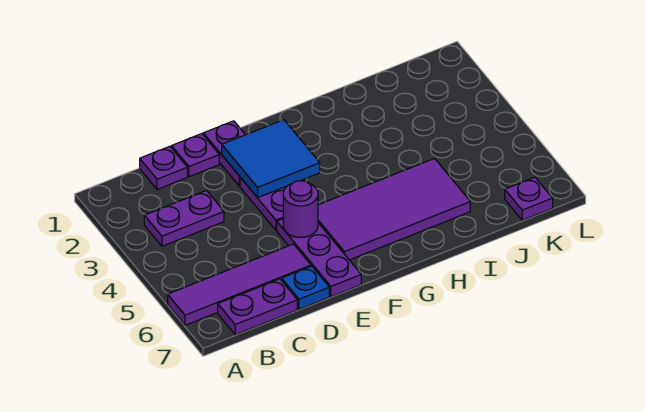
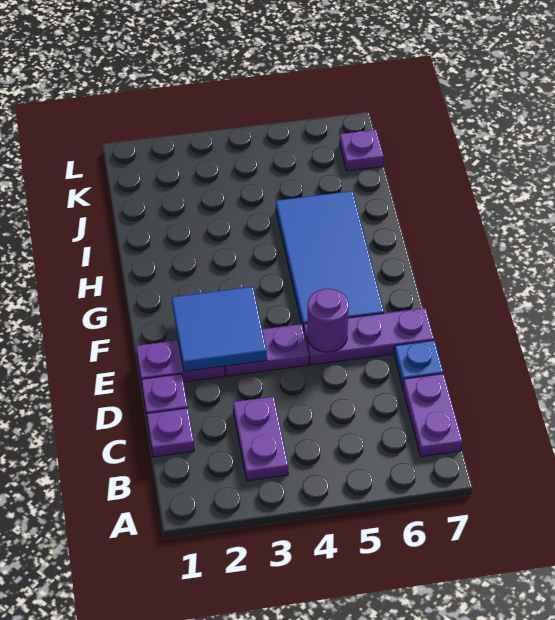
purple 1x4 tile [168,244,311,325] -> none
purple 2x4 tile [318,159,470,260] -> blue 2x4 tile [276,191,384,331]

